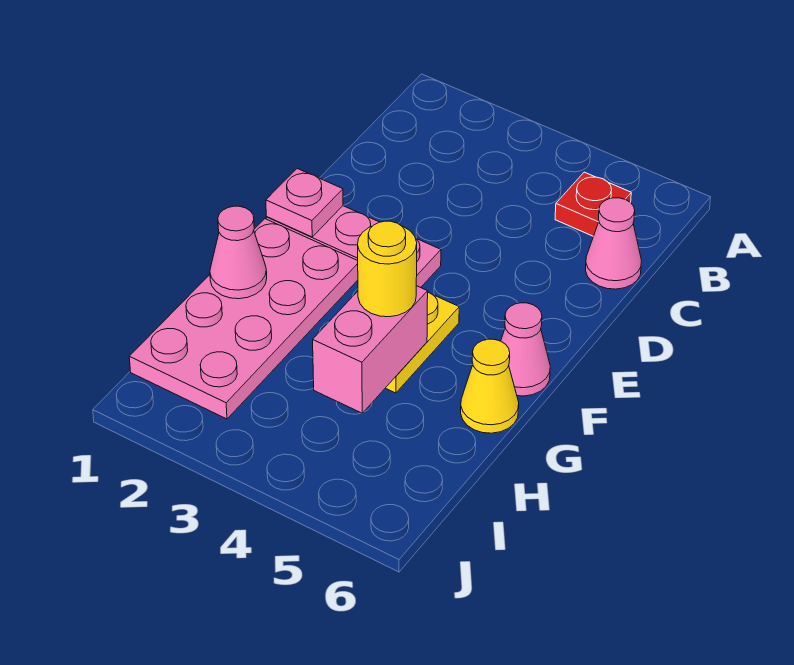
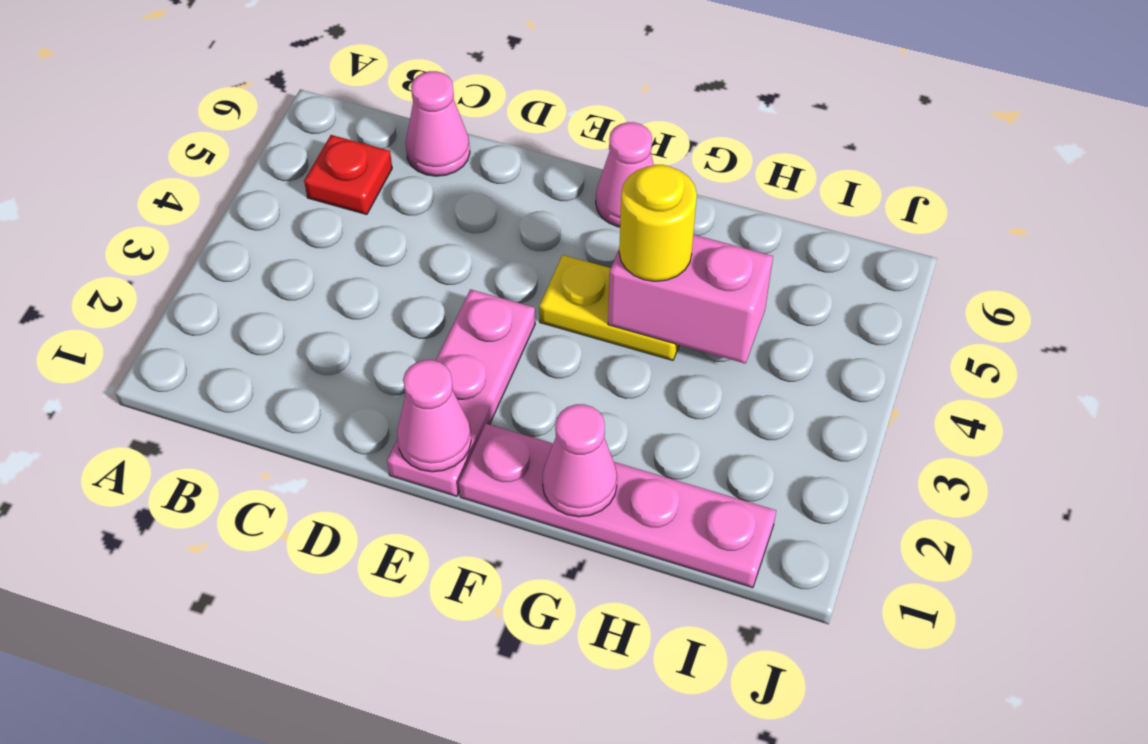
pink 1x1 plate [266,169,343,237] -> pink 1x1 cone [397,360,471,472]
pink 2x4 plate [129,219,358,419] -> pink 1x4 plate [459,424,776,588]
yellow 1x1 cone [461,339,519,433] -> none

